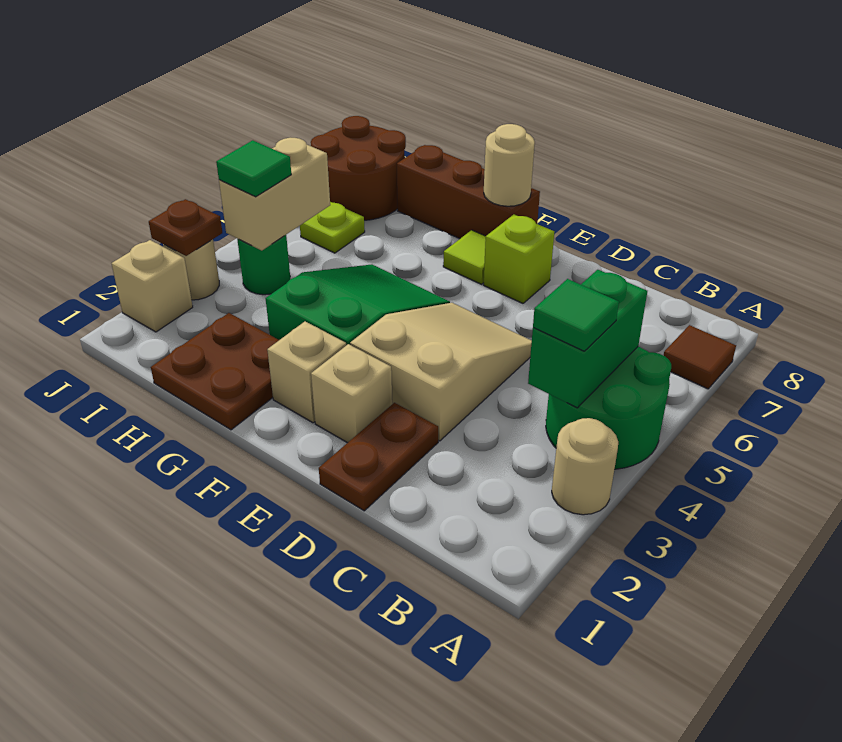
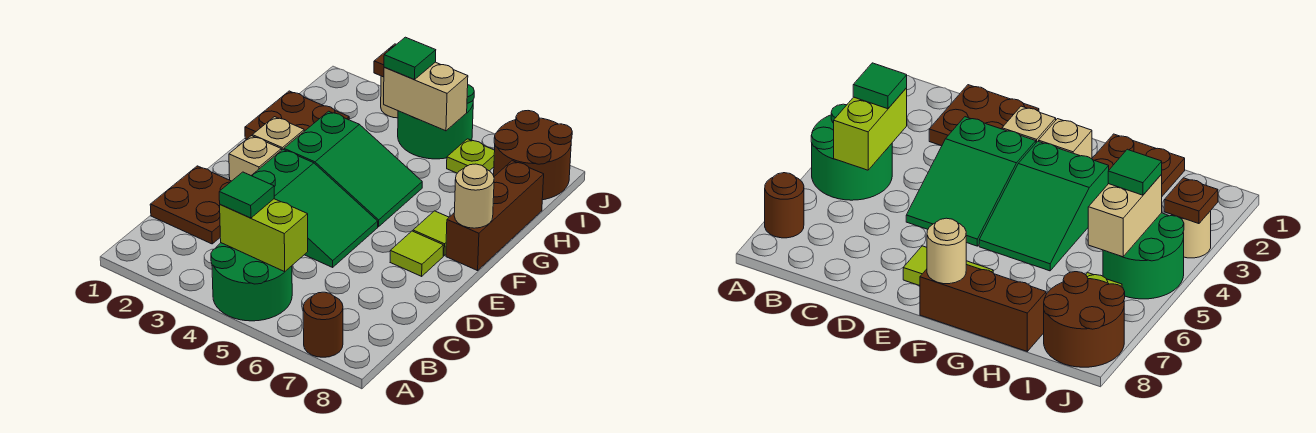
tan 1x1 round brick [552,418,618,515] -> none
brown 1x1 tile [664,325,736,389] -> brown 1x1 round brick [303,292,343,357]
green 1x2 brick [528,270,647,408] -> lime 1x2 brick [220,199,308,272]
brown 1x2 plate [319,403,438,511] -> brown 2x2 plate [150,166,231,244]
tan 2x3 slope [350,303,532,441] -> green 2x3 slope [251,150,378,267]
lime 1x1 brick [484,214,554,303] -> lime 1x1 tile [390,231,444,276]
green 1x1 round brick [237,235,290,295] -> green 2x2 round brick [398,85,474,159]
tan 1x1 brick [112,240,193,332] -> none

